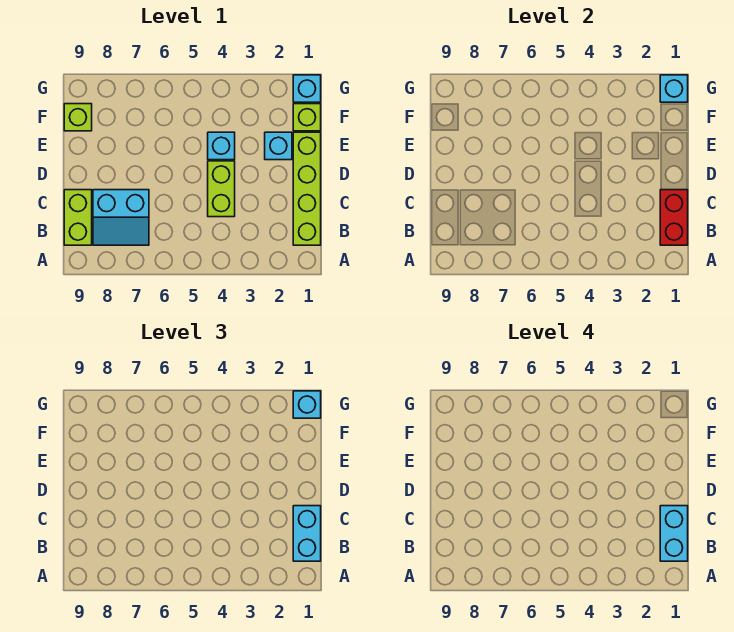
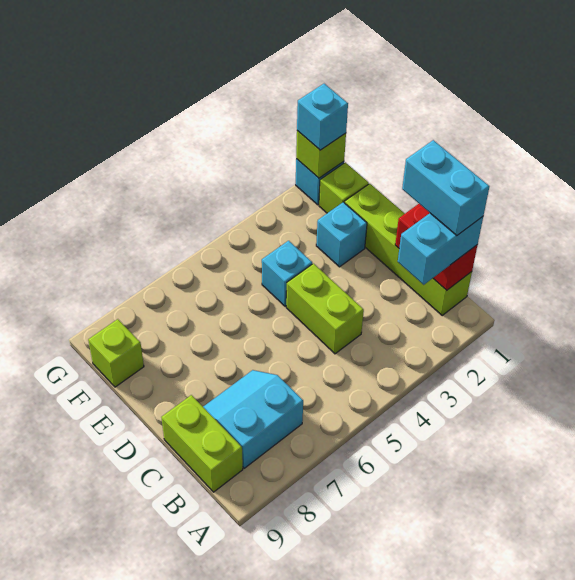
cyan 1x2 brick [293,506,321,561] -> cyan 1x2 brick turned to [398,213,483,285]
cyan 2x2 slope [93,190,149,245] -> cyan 2x2 slope turned to [203,370,303,468]
cyan 1x1 brick [660,75,688,102] -> lime 1x1 brick [296,131,346,178]

